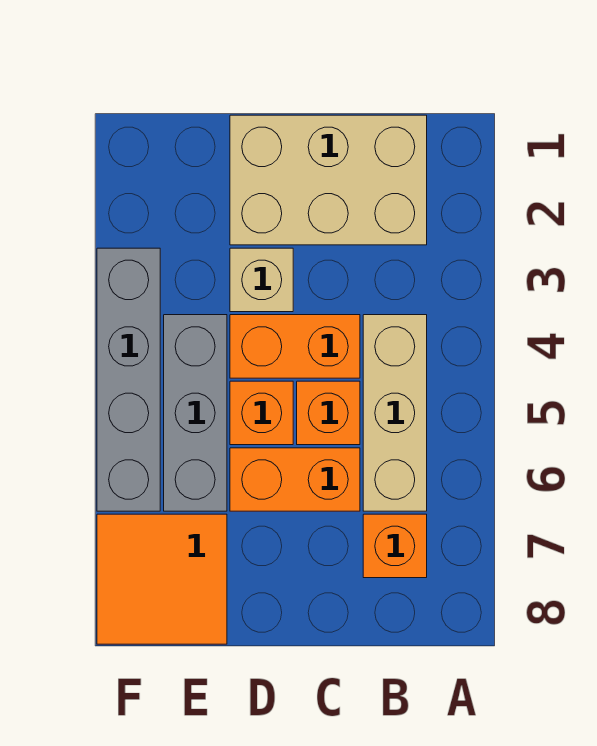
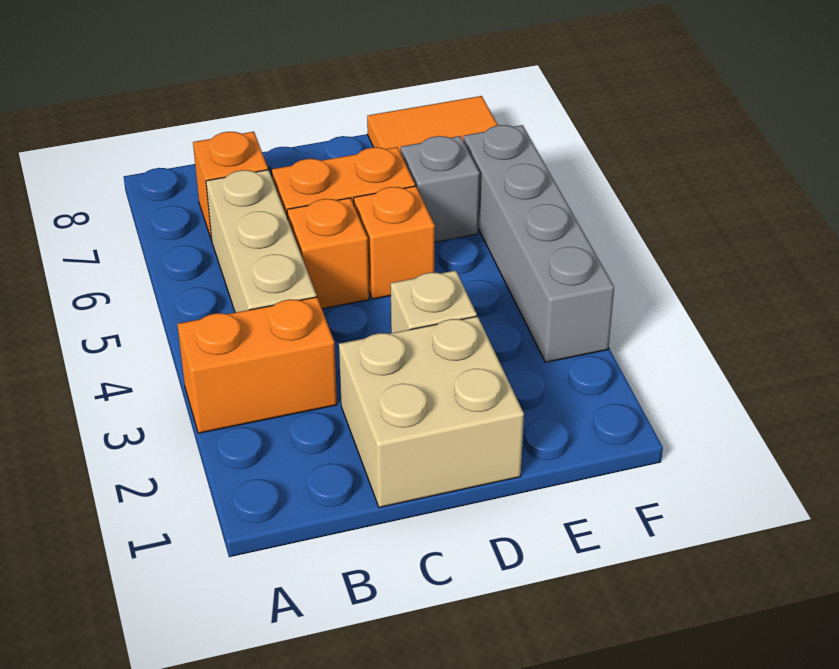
tan 2x3 brick [230,115,427,245] -> tan 2x2 brick [339,316,524,508]
orange 1x2 brick [230,315,360,378] -> orange 1x2 brick moved to [177,297,337,433]
grey 1x3 brick [164,315,227,511] -> grey 1x1 brick [401,136,480,242]

